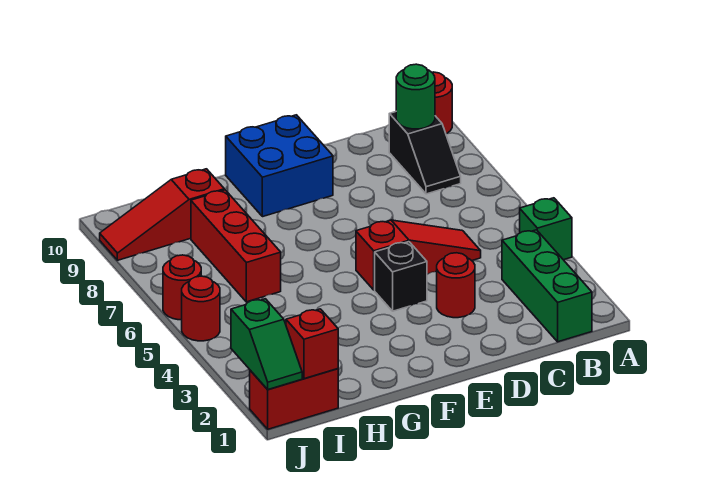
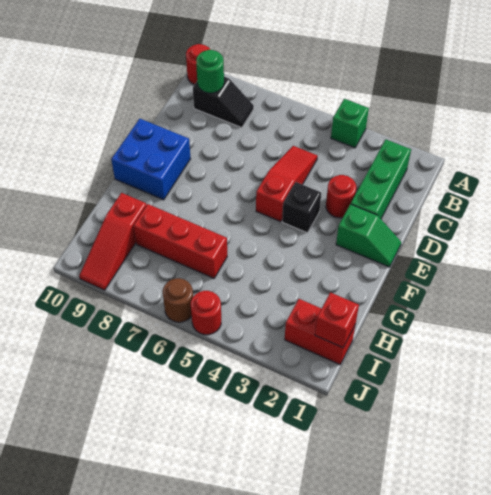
green 1x3 brick [502,230,592,342] -> green 1x3 brick turned to [351,140,411,219]
red 1x2 brick [250,369,338,429] -> red 1x2 brick turned to [285,299,356,364]
green 1x2 slope [231,299,302,389] -> green 1x2 slope moved to [336,204,401,267]
red 1x1 round brick [163,255,201,320] -> brown 1x1 round brick [163,278,193,322]

